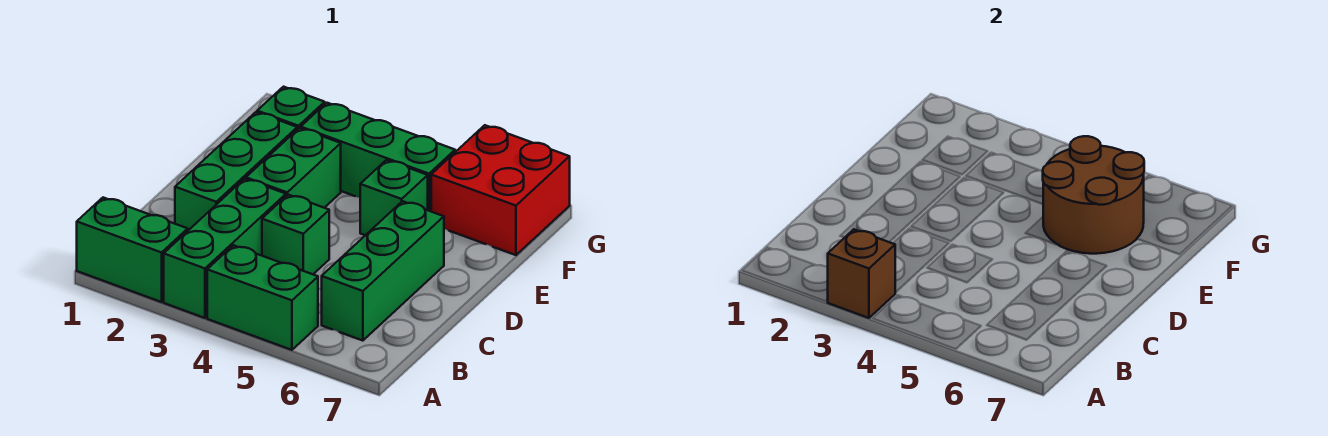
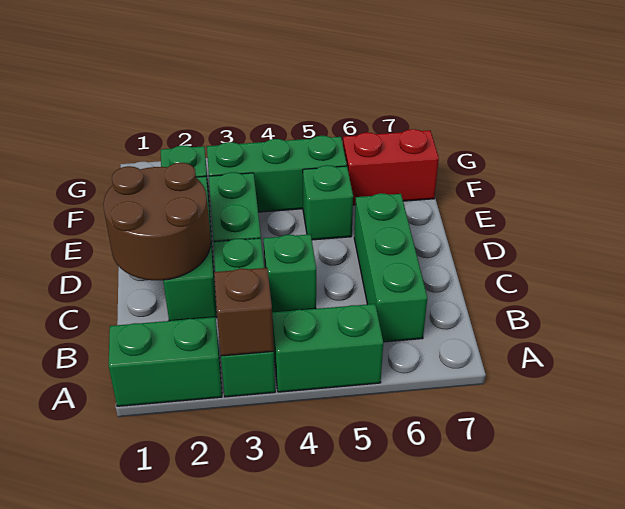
brown 2x2 round brick [1043,136,1144,254] -> brown 2x2 round brick moved to [103,163,211,280]
red 2x2 brick [431,125,570,255] -> red 1x2 brick [343,129,439,205]

